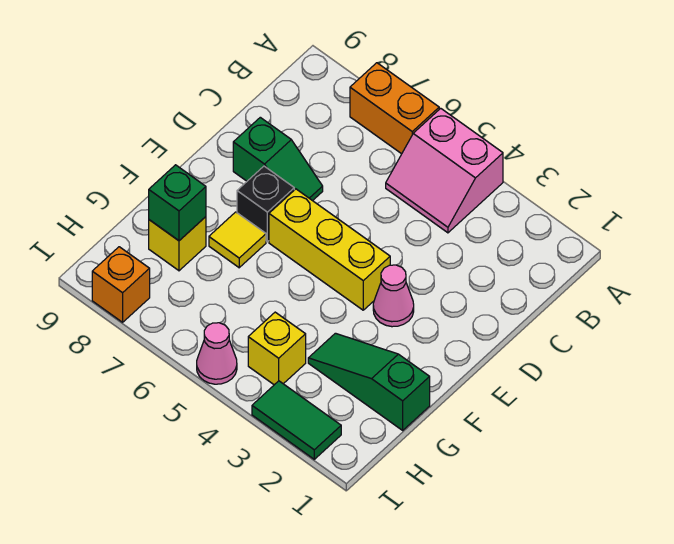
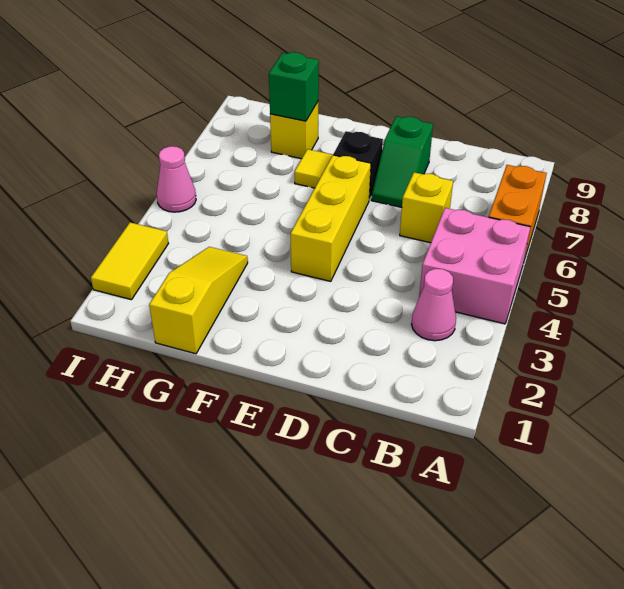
pink 2x2 slope [386,108,503,233] -> pink 2x2 brick [419,208,530,324]
pink 1x1 cone [373,265,414,327] -> pink 1x1 cone moved to [412,269,456,341]
green 1x3 slope [308,333,430,430] -> yellow 1x3 slope [149,247,248,354]
yellow 1x1 brick [248,312,306,385] -> yellow 1x1 brick moved to [400,172,453,243]
green 1x2 tile [252,381,341,459] -> yellow 1x2 tile [91,222,168,300]
orange 1x1 brick [92,247,150,322] -> none

